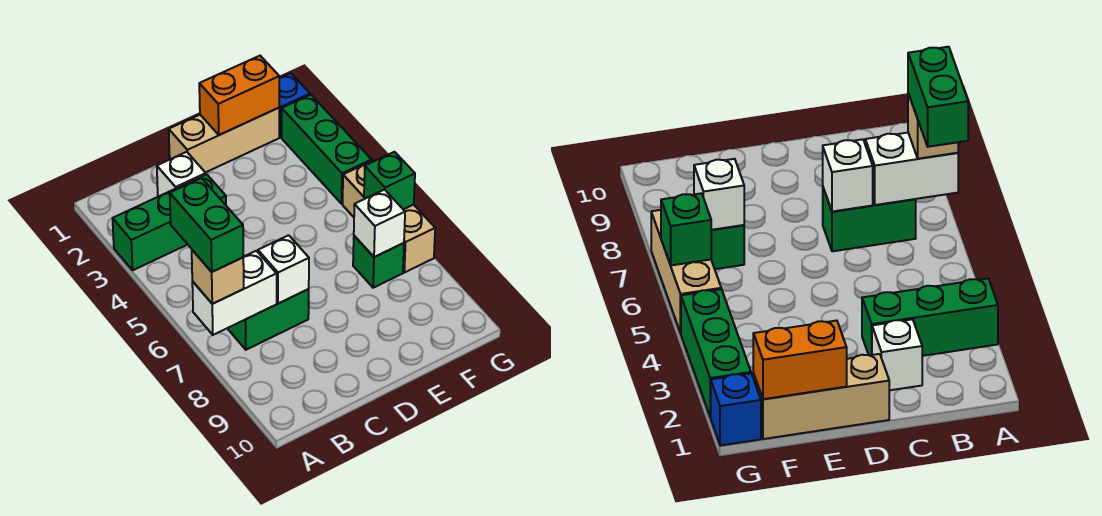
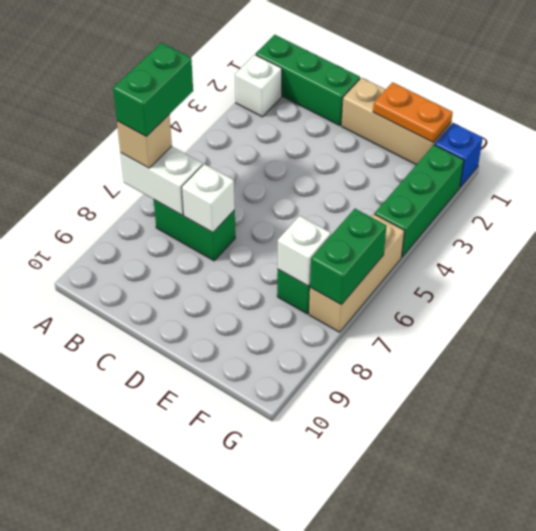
green 1x3 brick [113,174,226,270] -> green 1x3 brick moved to [256,35,360,126]
white 1x1 brick [157,152,206,197] -> white 1x1 brick moved to [235,55,282,117]
orange 1x2 brick [199,56,279,135] -> orange 1x2 plate [373,82,453,142]
green 1x1 brick [364,152,415,209] -> green 1x2 brick [310,209,386,305]

